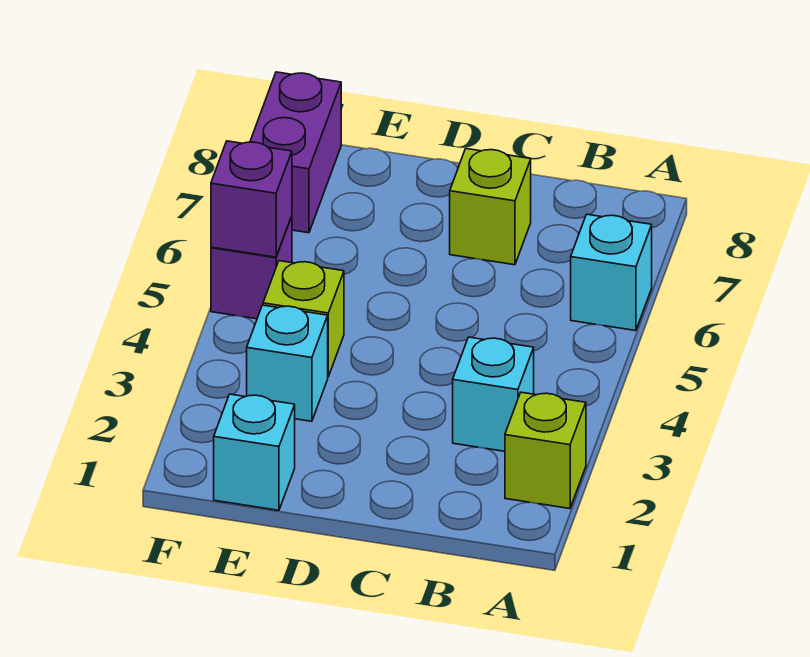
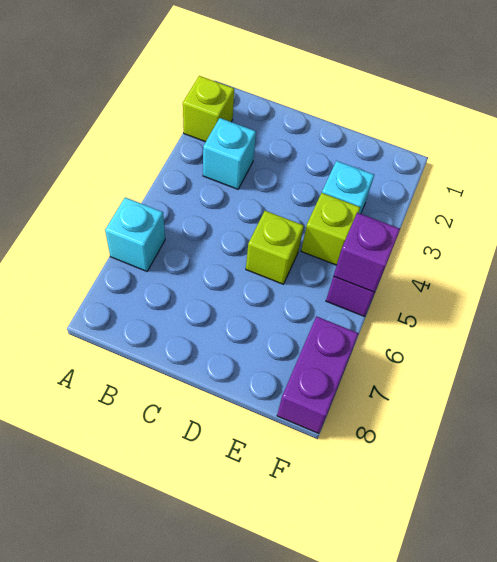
lime 1x1 brick [450,149,531,265] -> lime 1x1 brick moved to [246,211,304,284]
cyan 1x1 brick [214,394,295,510] -> none

